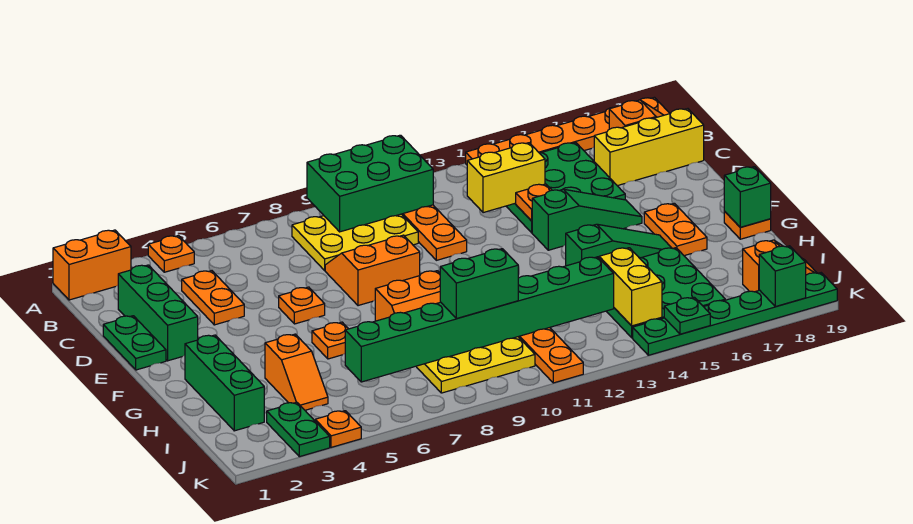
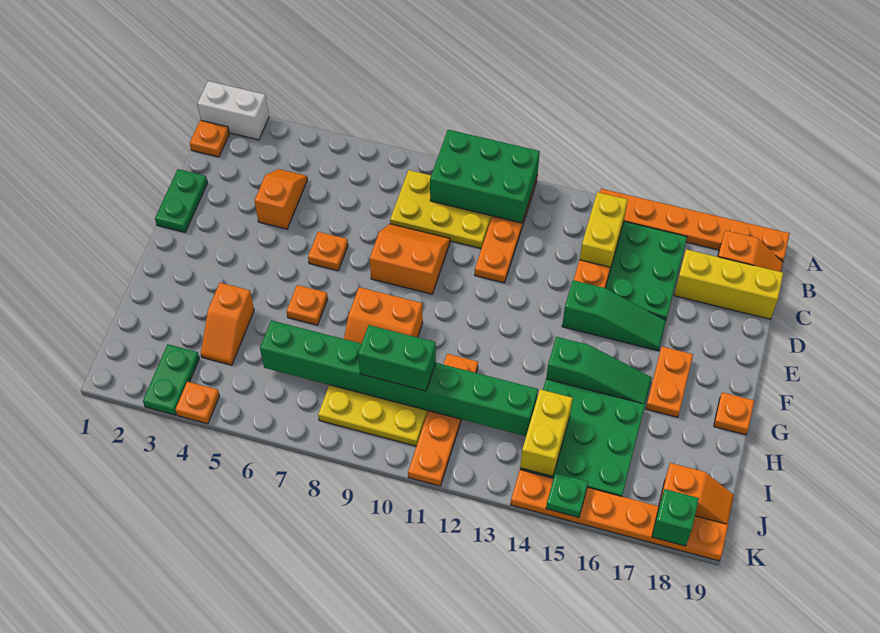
orange 1x2 brick [53,230,131,300] -> white 1x2 brick [197,81,269,140]
orange 1x1 plate [148,236,194,272] -> orange 1x1 plate moved to [190,120,229,157]
green 1x3 brick [118,265,198,361] -> none
orange 1x2 plate [182,271,244,325] -> orange 1x2 slope [255,169,307,229]
yellow 1x2 brick [467,143,545,213] -> yellow 1x2 brick turned to [580,192,628,269]
green 1x3 brick [185,335,264,431] -> none
green 1x1 brick [724,167,771,227] -> none
green 1x6 plate [633,273,837,355] -> orange 1x6 plate [511,470,728,561]

